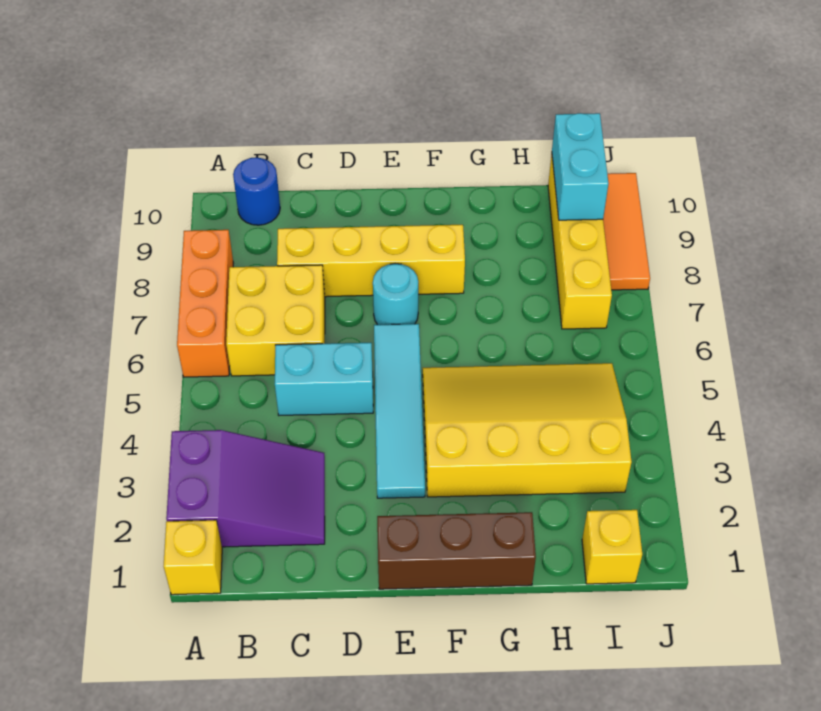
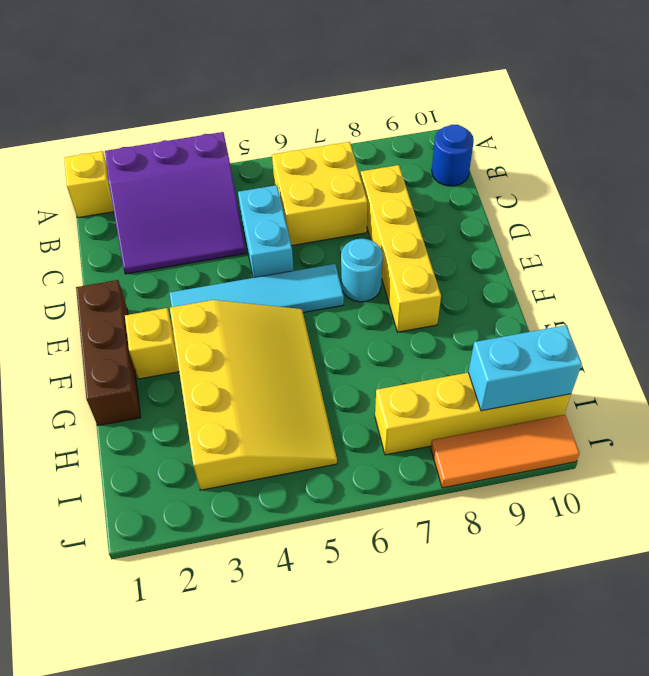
purple 2x3 slope [166,430,325,547] -> purple 3x3 slope [105,132,246,274]
orange 1x3 brick [177,230,233,377] -> none
yellow 1x1 brick [582,510,642,584] -> yellow 1x1 brick moved to [125,308,179,379]

